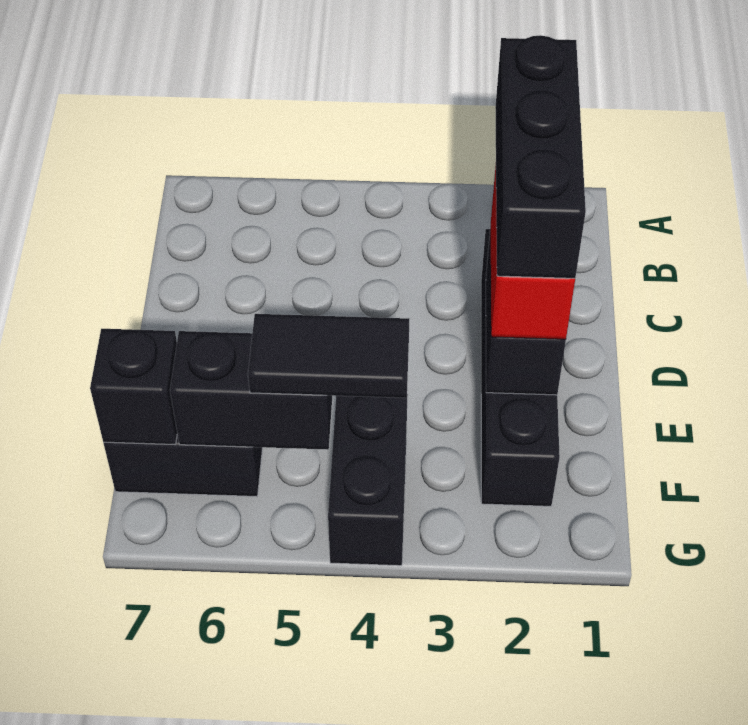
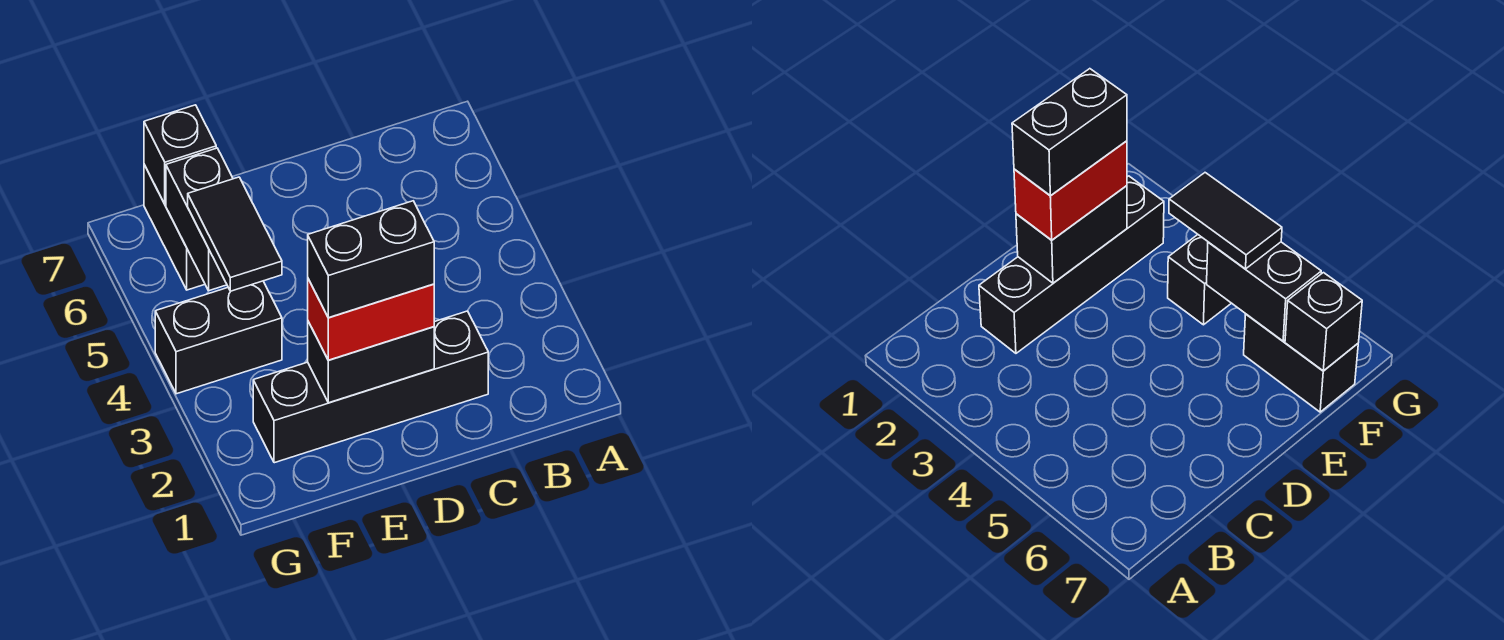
black 1x3 brick [495,35,586,278] -> black 1x2 brick [308,201,434,318]

